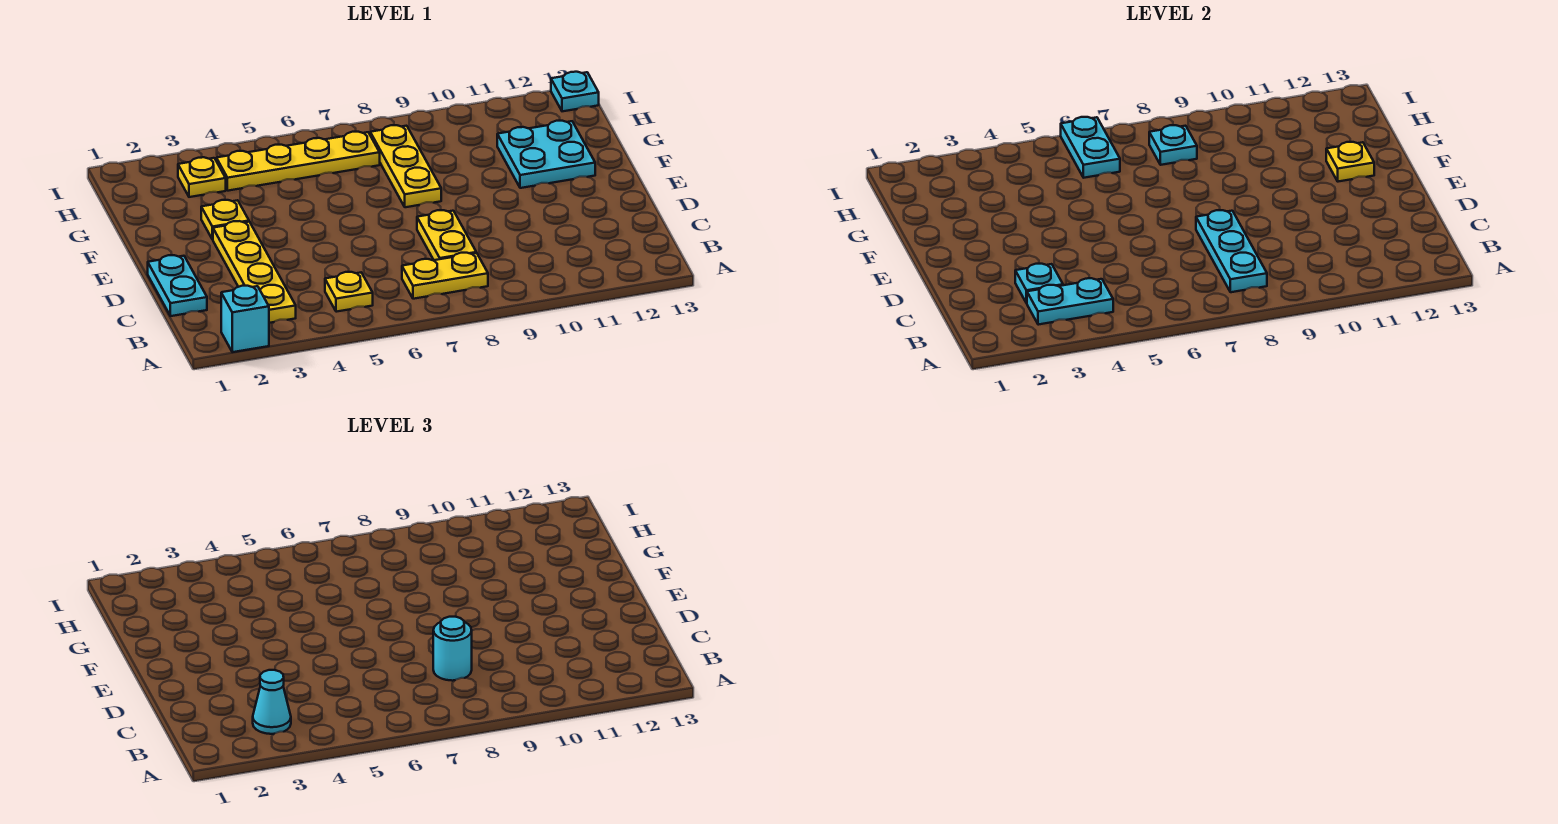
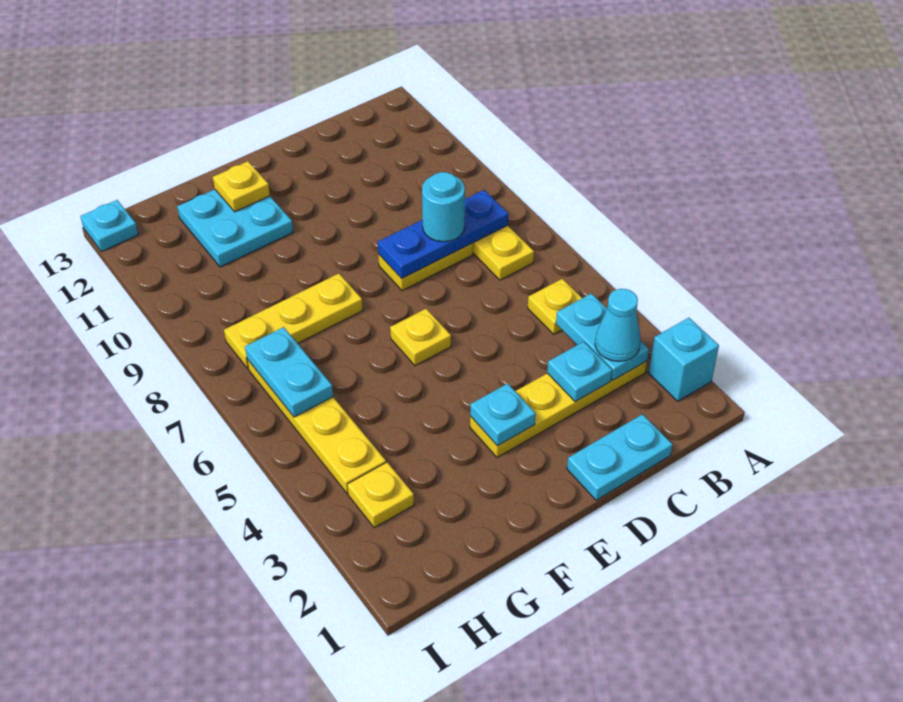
cyan 1x3 plate [1196,210,1267,292] -> blue 1x3 plate [378,190,508,279]
yellow 1x1 plate [201,200,249,240] -> yellow 1x1 plate moved to [390,309,451,366]
cyan 1x2 plate [1061,117,1120,178] -> cyan 1x2 plate turned to [245,327,333,417]
cyan 1x1 plate [1149,125,1197,165] -> cyan 1x1 plate moved to [470,384,536,446]

